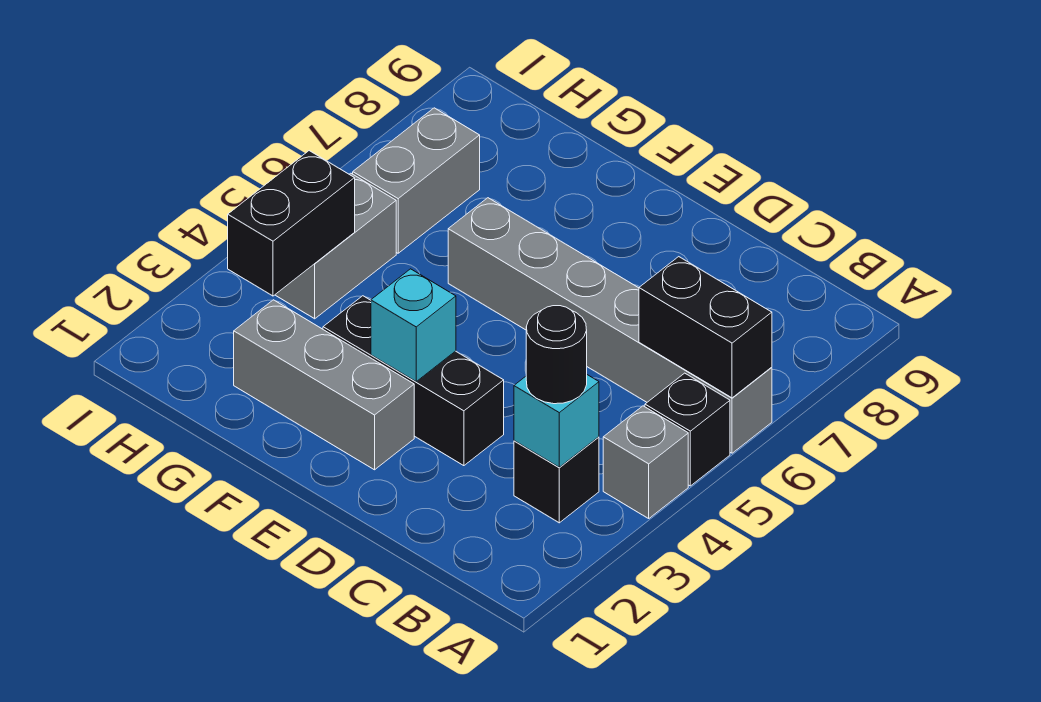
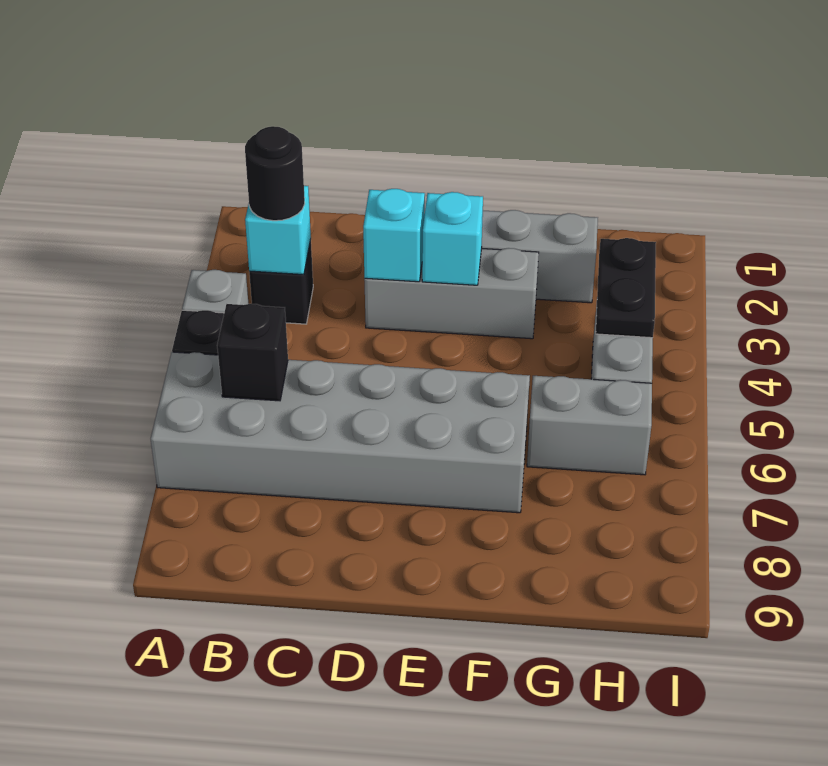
grey 1x6 brick [448,198,772,453] -> grey 2x6 brick [151,352,530,513]
black 1x2 brick [639,257,772,398] -> black 1x1 brick [217,304,288,401]
black 1x3 brick [323,296,504,466] -> grey 1x3 brick [364,248,539,339]
none -> cyan 1x1 brick [363,189,425,282]
black 1x2 brick [228,151,355,296] -> black 1x2 plate [596,238,656,338]
grey 1x2 brick [353,108,480,253] -> grey 1x2 brick turned to [527,376,652,475]

